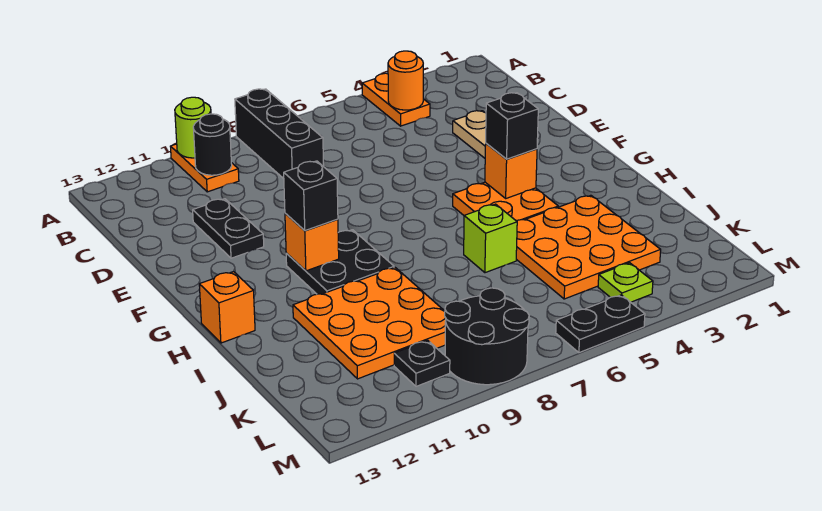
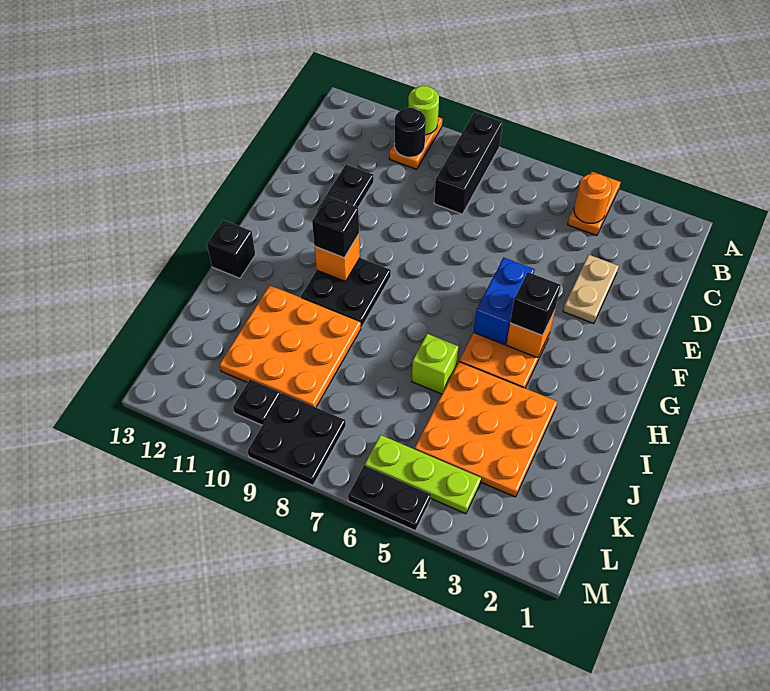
none -> blue 1x2 brick [474,257,535,345]
orange 1x1 brick [199,272,255,343] -> black 1x1 brick [207,220,255,278]
lime 1x1 plate [598,263,653,302] -> lime 1x3 plate [365,435,481,514]
black 2x2 round brick [445,288,529,385] -> black 2x2 plate [248,393,346,485]

